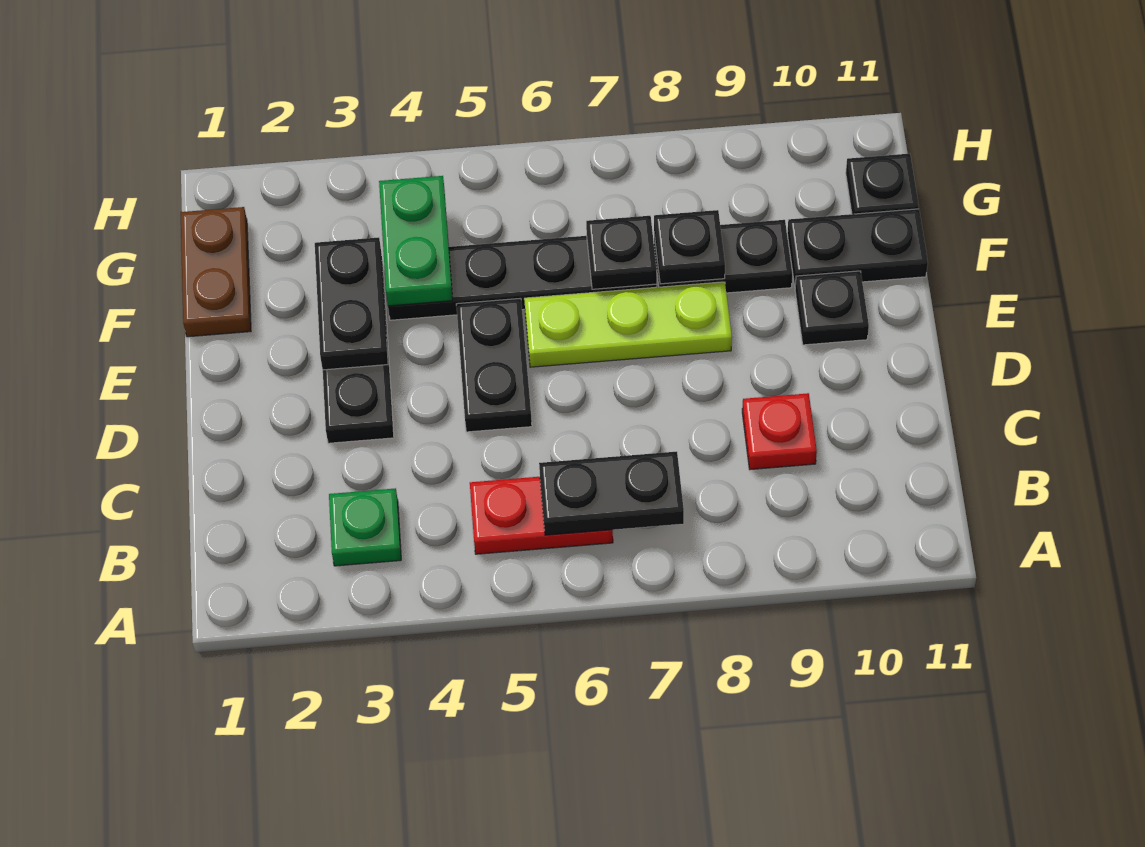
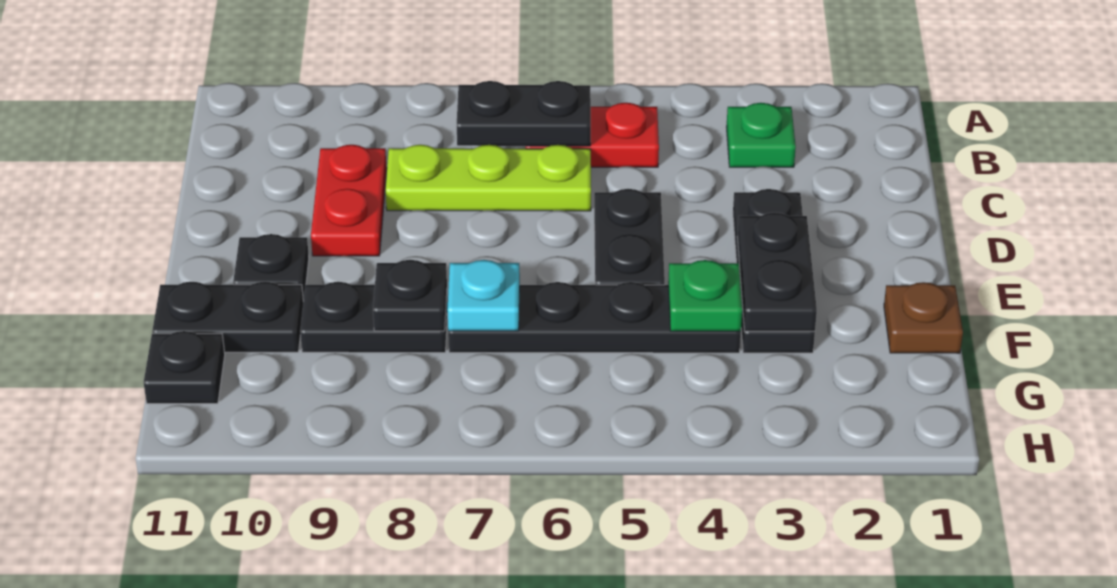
red 1x1 plate [742,393,817,470] -> red 1x2 plate [311,145,387,256]
lime 1x3 plate [524,282,732,367] -> lime 1x3 plate moved to [385,145,591,211]
brown 1x2 plate [181,207,251,337] -> brown 1x1 plate [884,282,963,353]
green 1x2 plate [379,176,453,306] -> green 1x1 plate [668,260,742,331]
black 1x1 plate [586,216,657,289] -> cyan 1x1 plate [447,260,520,331]

